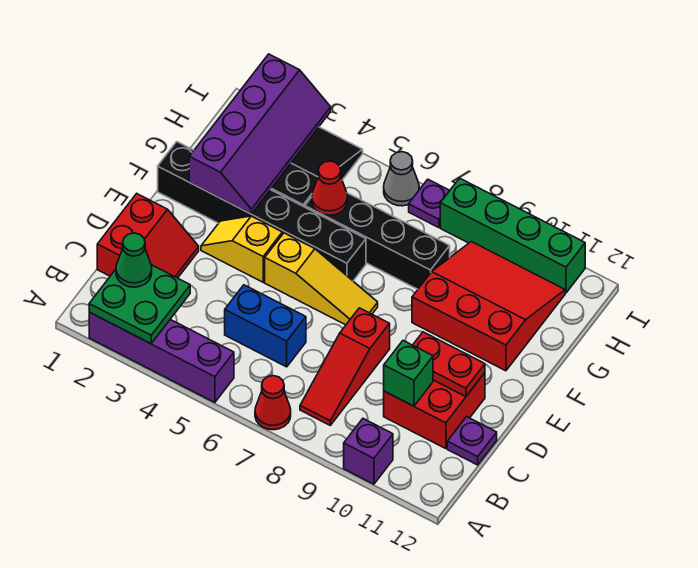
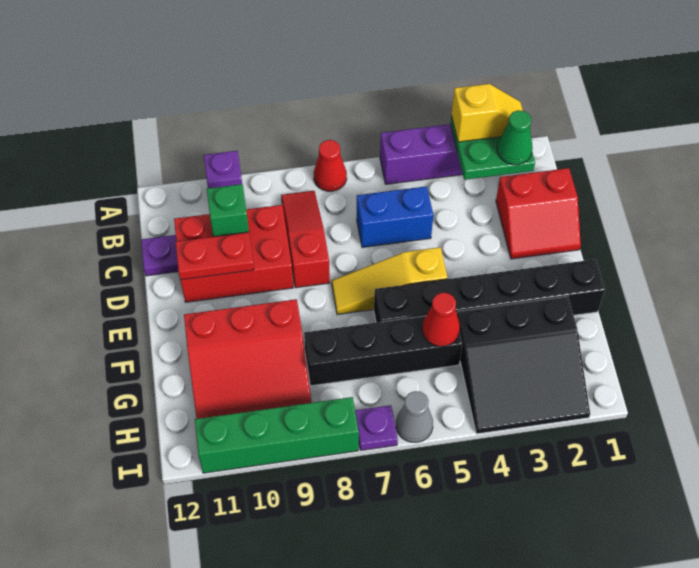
red 2x2 slope [97,194,199,278] -> red 2x2 slope turned to [496,168,581,259]
red 2x2 brick [384,373,485,449] -> red 2x3 brick [174,205,293,302]
yellow 1x2 slope [201,216,282,282] -> yellow 1x2 slope moved to [451,84,523,142]
purple 2x4 slope [189,54,331,214] -> none

